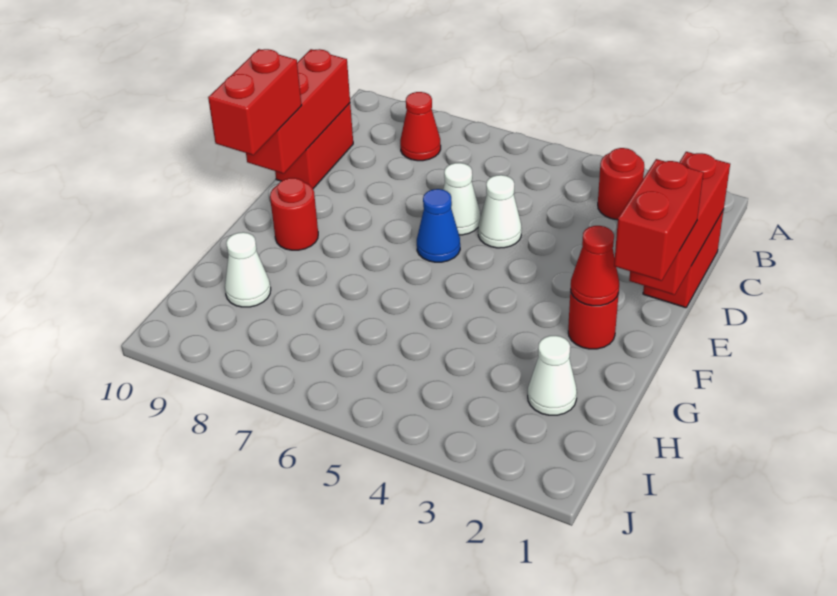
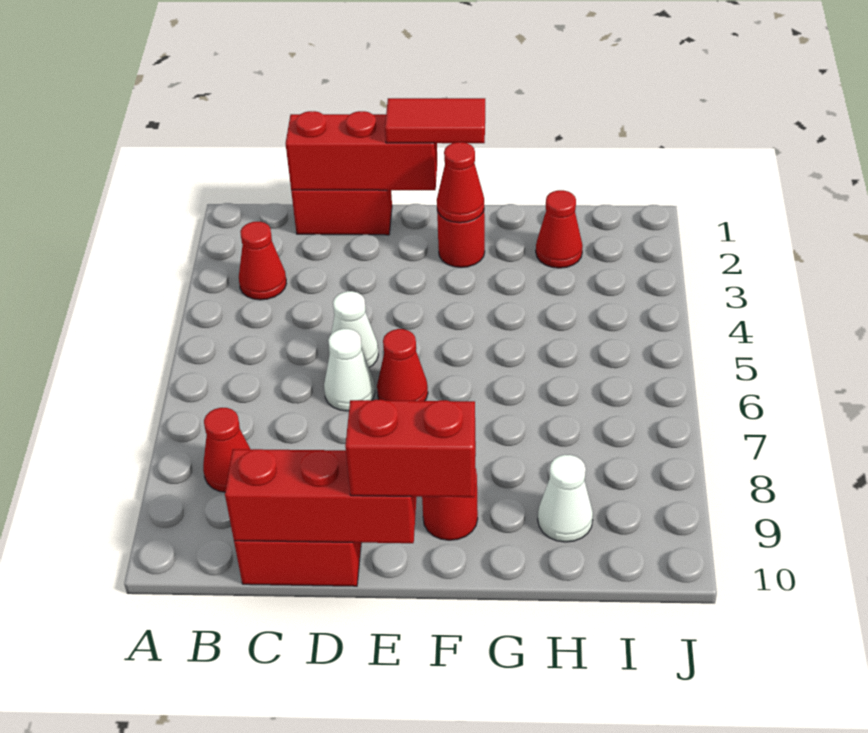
red 1x1 round brick [598,148,644,220] -> red 1x1 cone [239,222,286,300]
red 1x2 brick [614,159,703,281] -> red 1x2 tile [385,98,485,143]
blue 1x1 cone [417,189,460,262] -> red 1x1 cone [377,329,428,401]
white 1x1 cone [528,336,577,415] -> red 1x1 cone [536,190,583,268]

